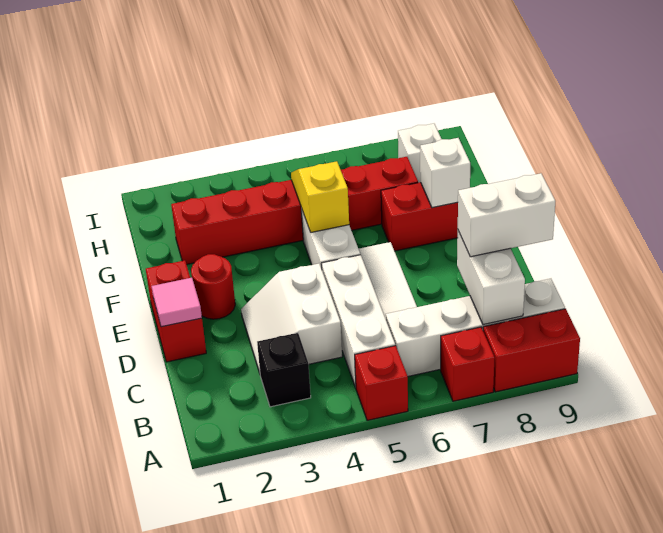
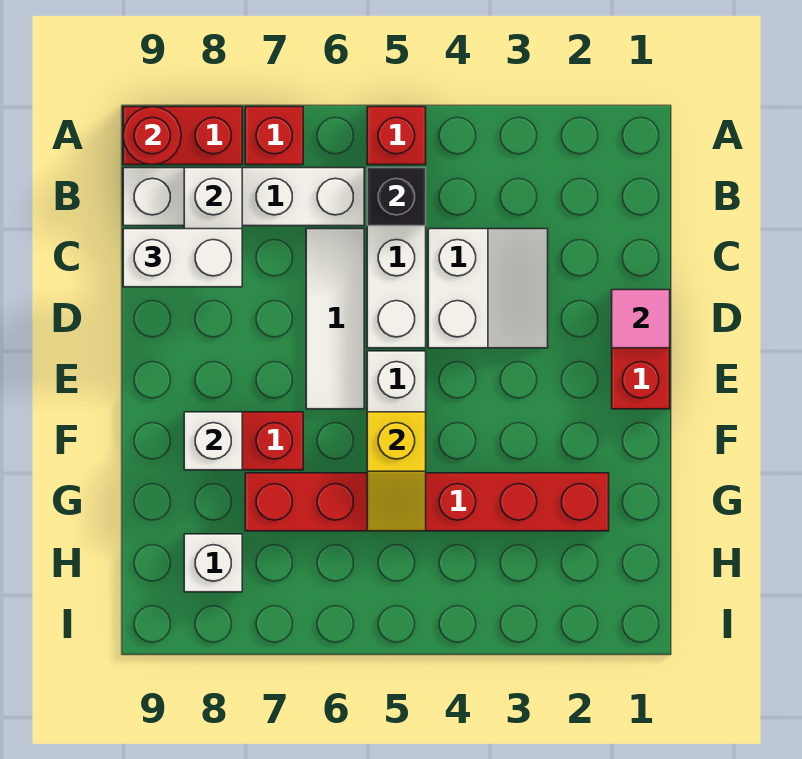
black 1x1 brick [257,333,311,407] -> black 1x1 brick moved to [367,168,426,226]
red 1x1 round brick [191,254,235,319] -> red 1x1 round brick moved to [123,107,181,165]

